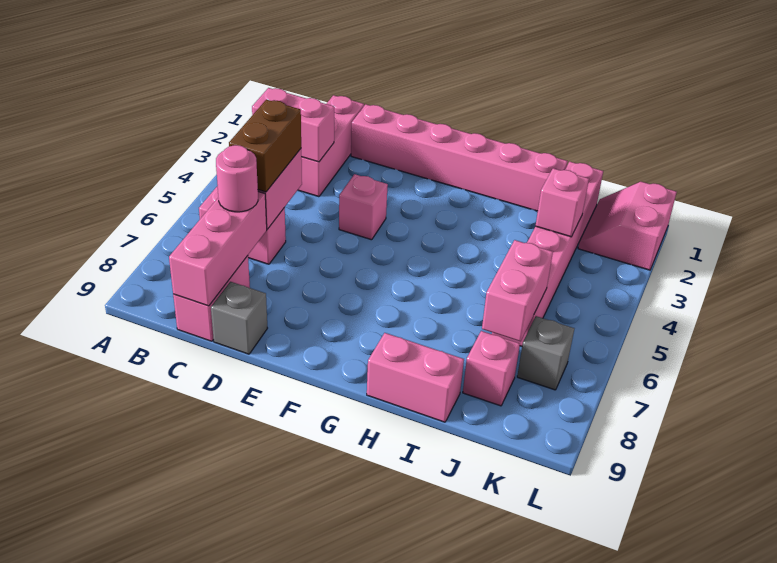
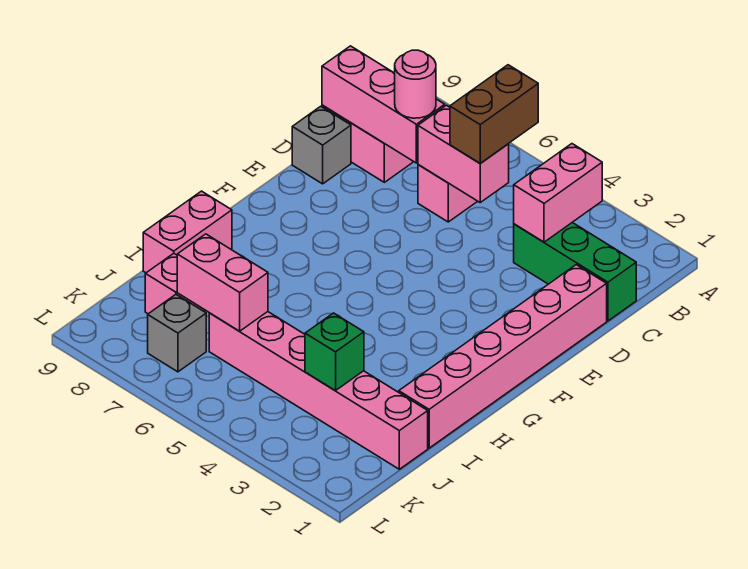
pink 1x3 brick [298,95,364,197] -> green 1x3 brick [514,222,636,321]
brown 1x2 brick [229,100,301,192] -> brown 1x2 brick turned to [450,65,538,163]
pink 1x1 brick [339,174,388,240] -> none
pink 1x1 brick [536,168,589,237] -> green 1x1 brick [305,313,364,391]
pink 2x2 slope [578,182,677,270] -> none

